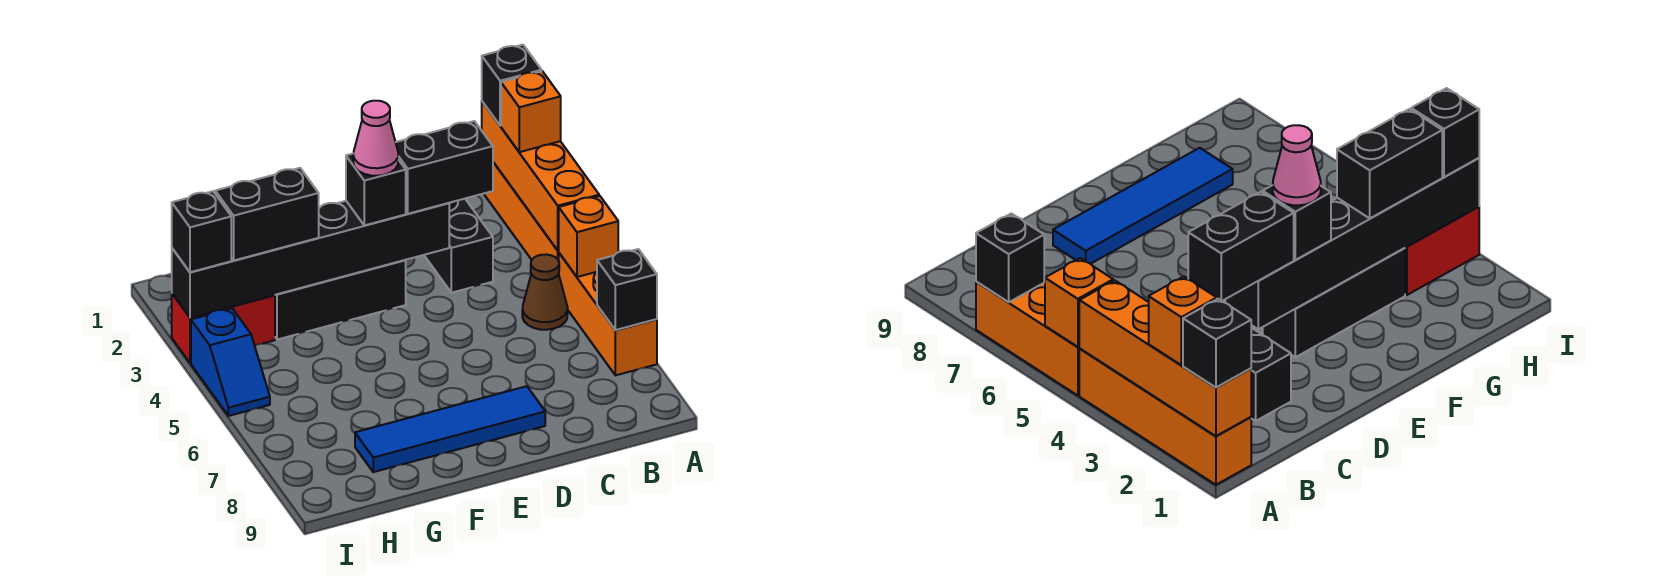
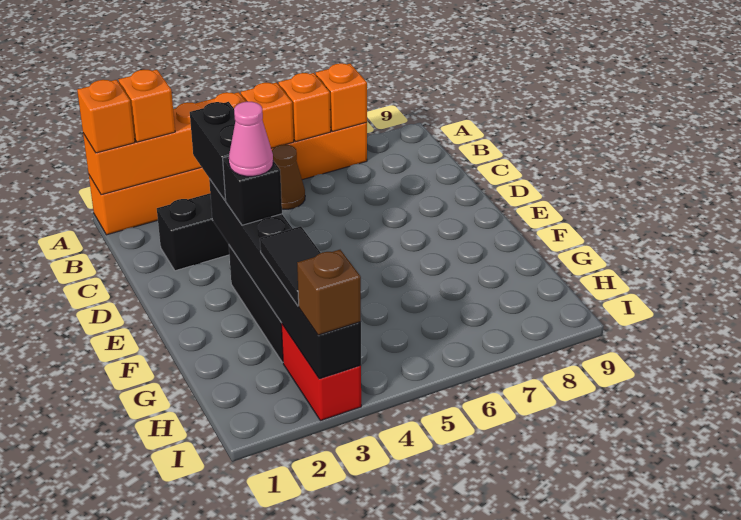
black 1x1 brick [482,45,542,126] -> orange 1x1 brick [77,80,135,153]
none -> orange 1x1 brick [278,73,331,142]
black 1x1 brick [597,249,657,330] -> orange 1x1 brick [316,63,367,132]
blue 1x4 tile [355,386,545,472] -> none
black 1x2 brick [215,168,319,260] -> black 1x2 tile [260,226,321,306]
black 1x1 brick [172,191,231,272] -> brown 1x1 brick [297,250,361,335]
blue 1x2 slope [191,309,270,416] -> none

